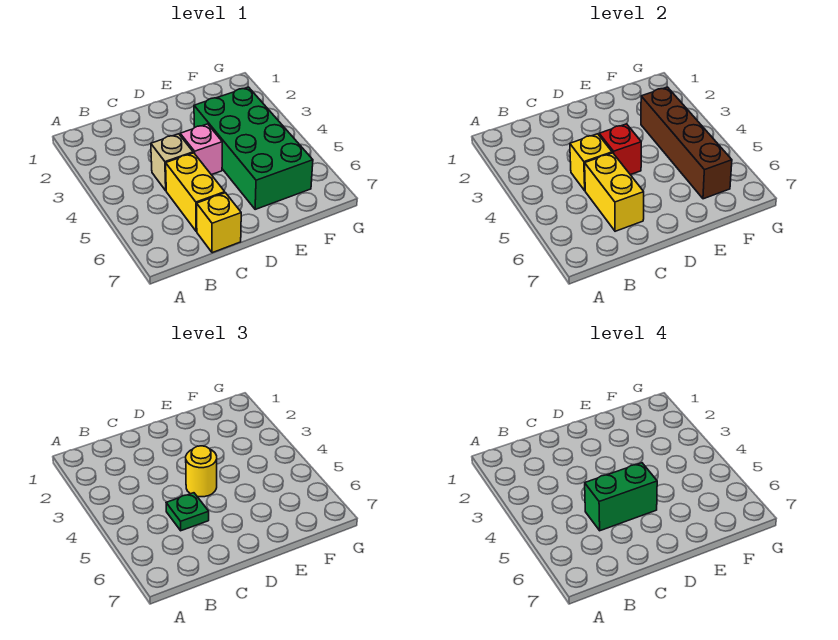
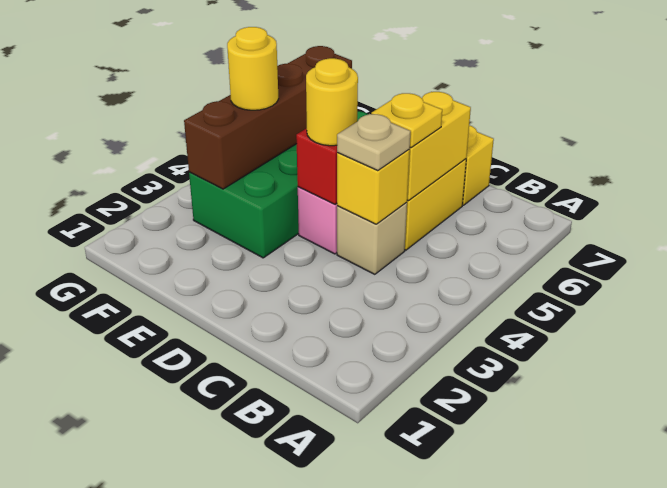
none -> tan 1x1 plate [337,114,411,171]
green 1x1 plate [166,493,209,531] -> yellow 1x1 plate [371,93,442,147]
green 1x2 brick [585,463,657,531] -> none
none -> yellow 1x1 round brick [227,27,278,110]

